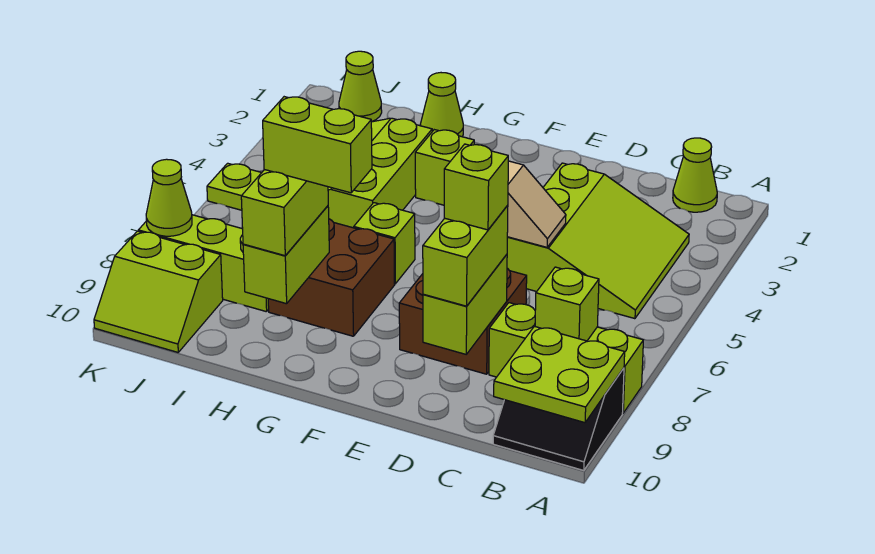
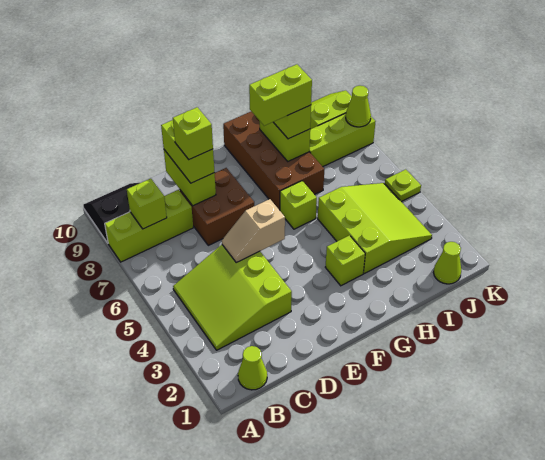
lime 2x2 plate [494,326,625,423] -> none
brown 2x2 brick [268,219,395,336] -> brown 2x4 brick [223,111,324,210]
lime 1x1 cone [421,73,463,137] -> none

